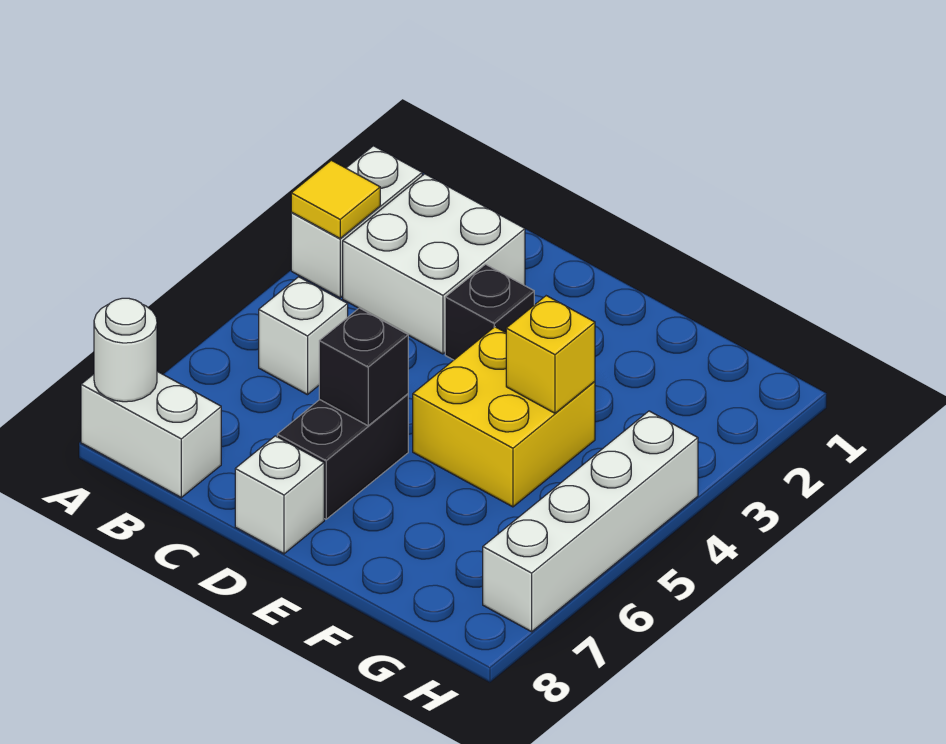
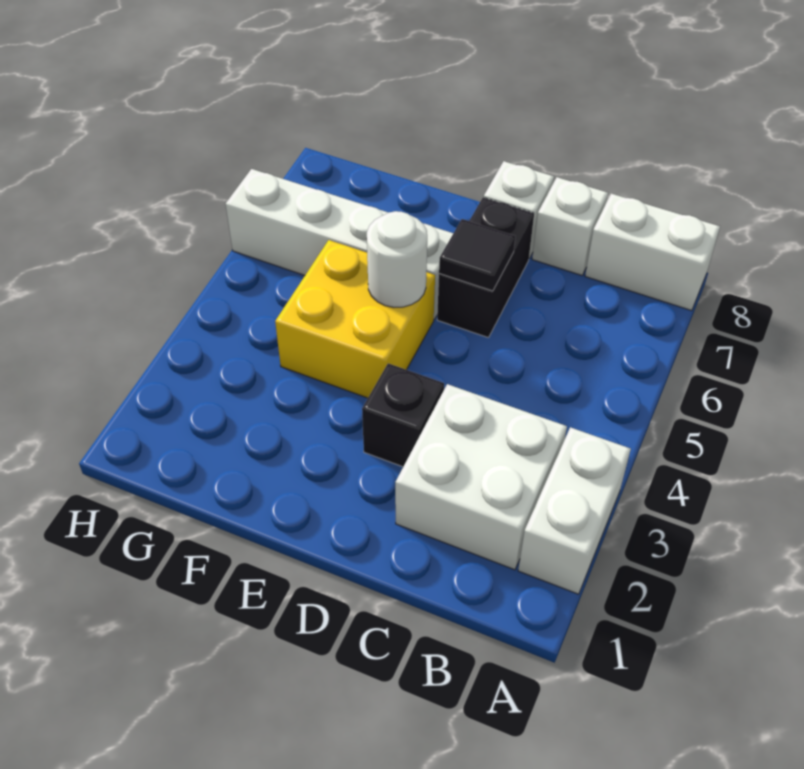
yellow 1x1 tile [291,160,380,238] -> none
white 1x1 round brick [94,298,157,402] -> white 1x1 round brick moved to [367,211,427,307]
white 1x1 brick [259,277,348,395] -> white 1x1 brick moved to [532,177,608,275]
black 1x1 brick [319,308,408,426] -> black 1x1 tile [439,219,515,291]
yellow 1x1 brick [506,296,595,413] -> none
white 1x4 brick [483,411,698,632] -> white 1x4 brick turned to [226,169,453,319]

